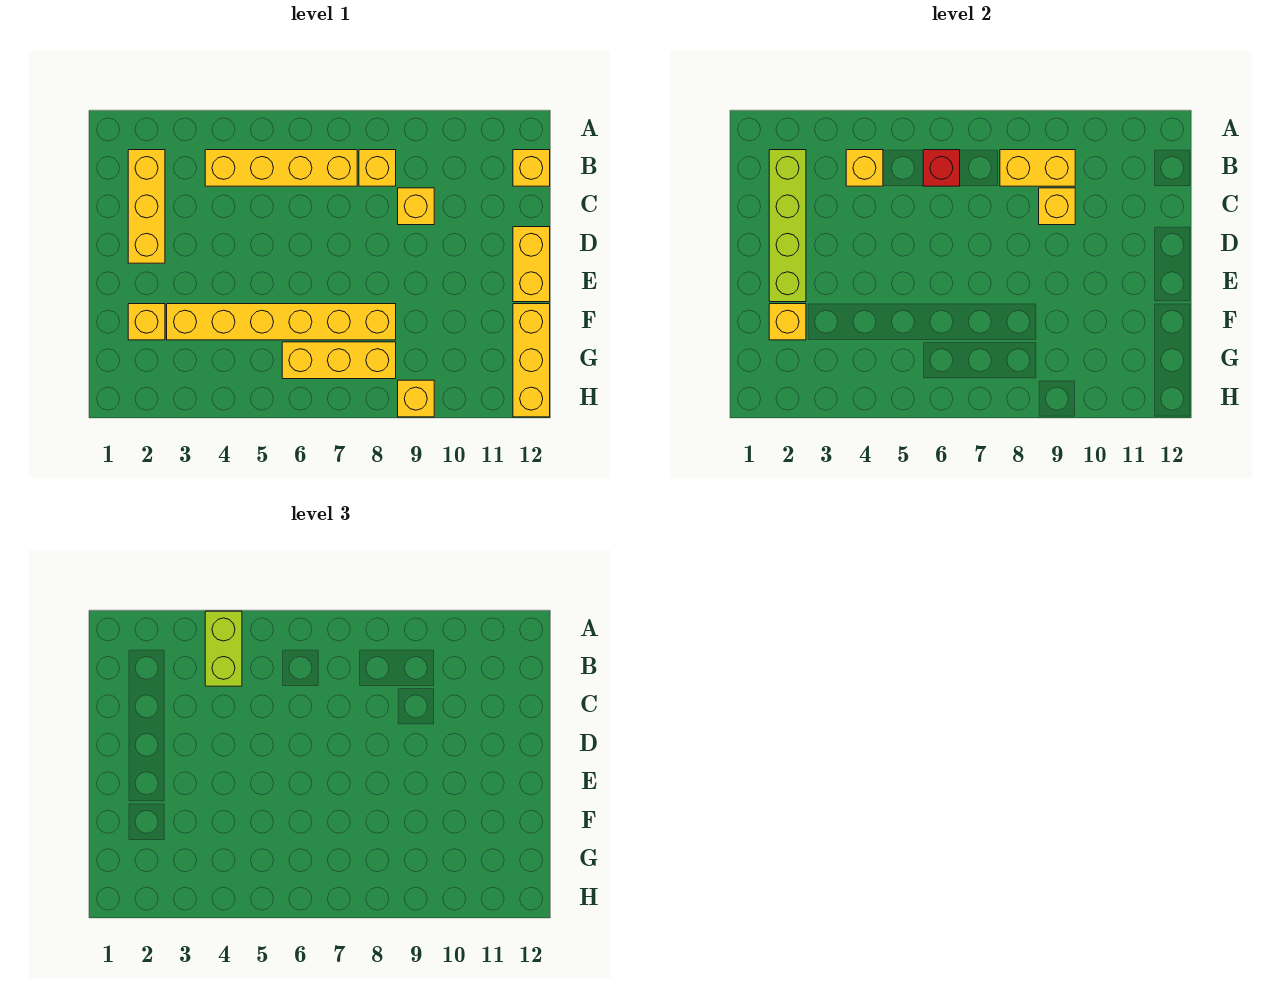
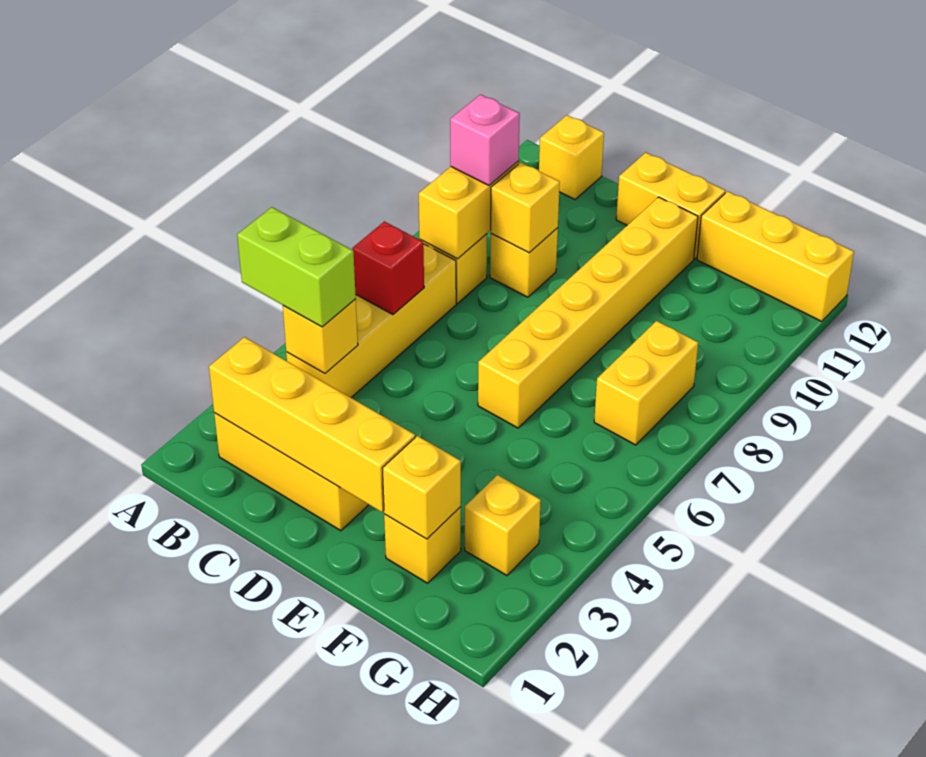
lime 1x4 brick [769,150,806,302] -> yellow 1x4 brick [209,337,415,512]
none -> pink 1x1 brick [450,95,520,185]
yellow 1x6 brick [167,304,396,340] -> yellow 1x6 brick moved to [478,197,698,428]
yellow 1x3 brick [282,342,396,379] -> yellow 1x2 brick [594,321,698,445]
yellow 1x1 brick [398,380,434,417] -> yellow 1x1 brick moved to [465,475,541,575]

